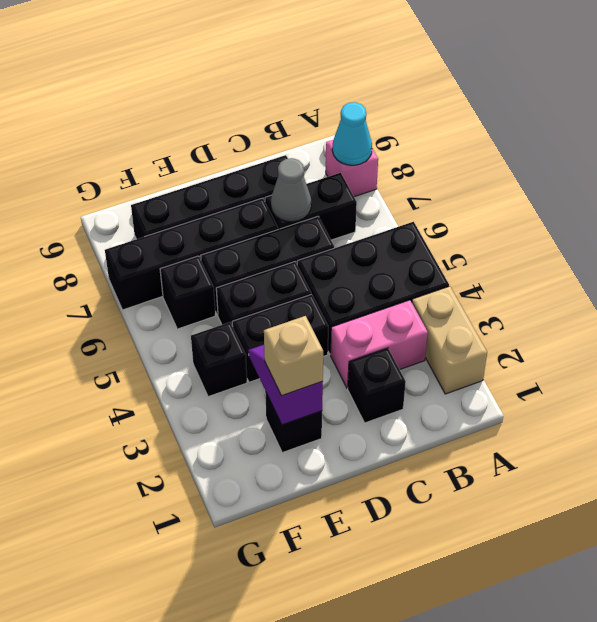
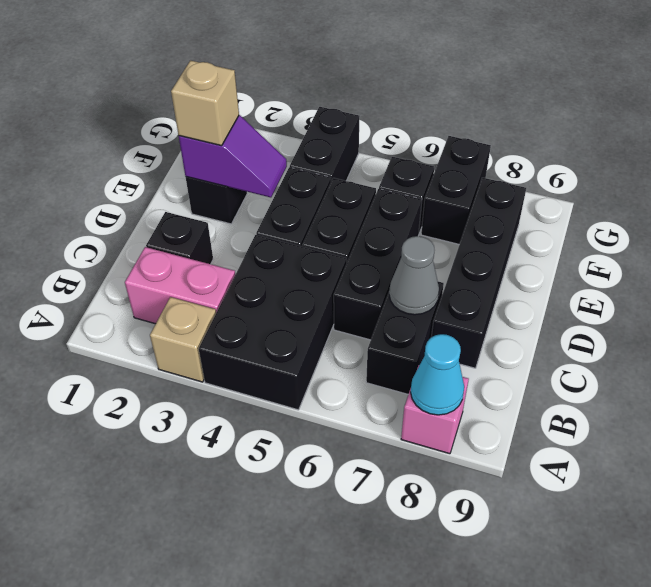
tan 1x2 brick [412,286,487,394] -> tan 1x1 brick [150,297,216,382]
pink 1x2 brick [331,300,428,388] -> pink 1x2 brick turned to [125,247,235,324]
black 1x4 brick [105,198,278,310] -> black 1x2 brick [421,136,491,244]
black 1x1 brick [191,322,247,397] -> black 1x2 brick [290,107,360,182]

